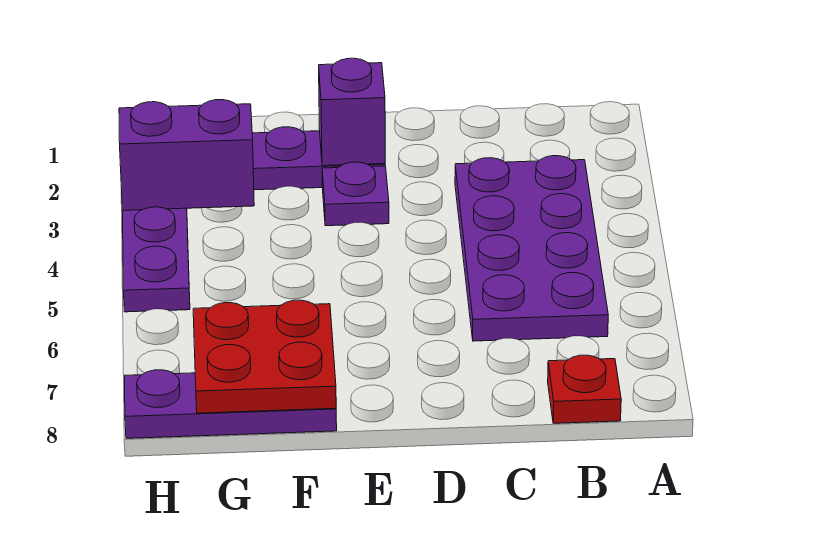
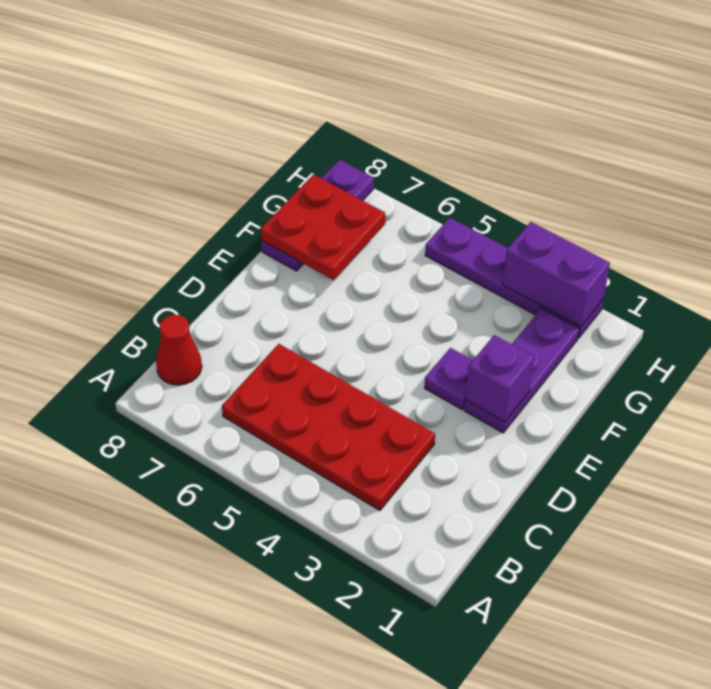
purple 2x4 plate [455,156,608,341] -> red 2x4 plate [222,344,435,510]
red 1x1 plate [548,355,621,423] -> red 1x1 cone [156,315,202,385]
purple 1x2 brick [119,100,254,210] -> purple 1x2 brick turned to [503,222,610,327]

